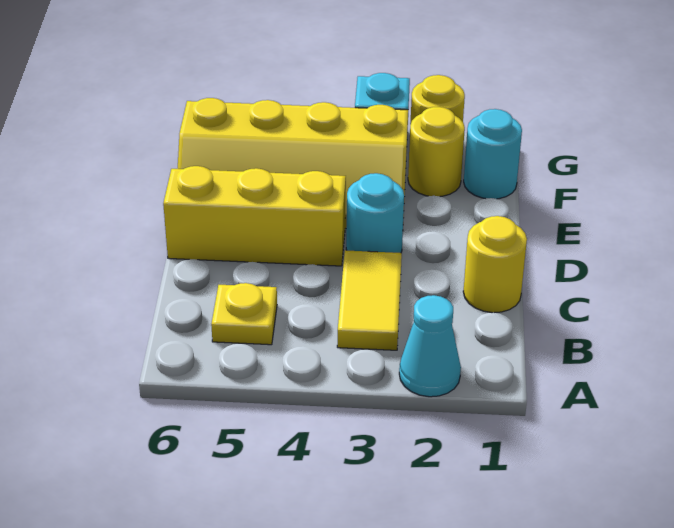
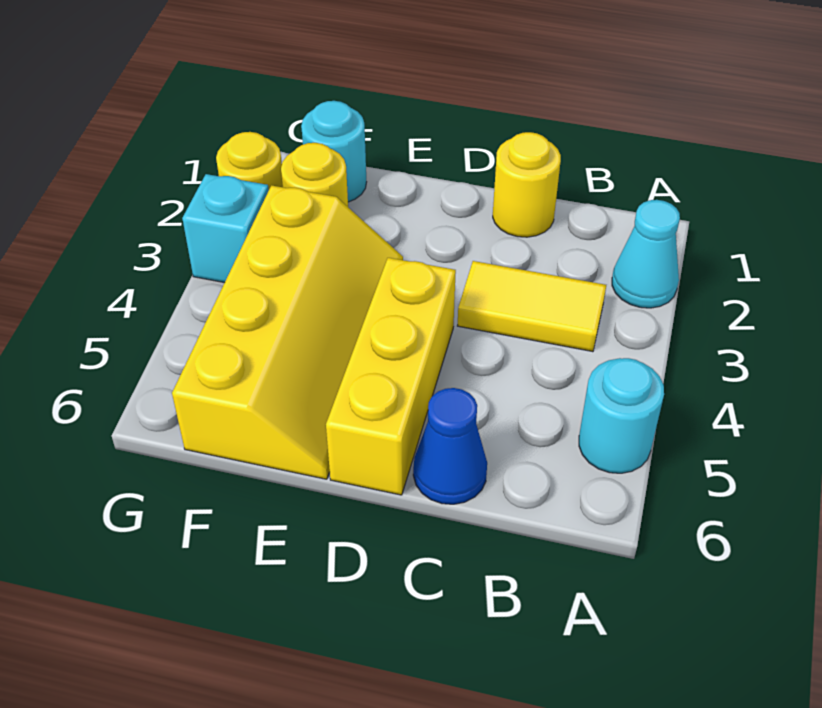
yellow 1x1 plate [211,283,277,345] -> none
none -> blue 1x1 cone [413,388,487,504]
cyan 1x1 round brick [346,173,404,253] -> cyan 1x1 round brick moved to [579,358,664,473]

